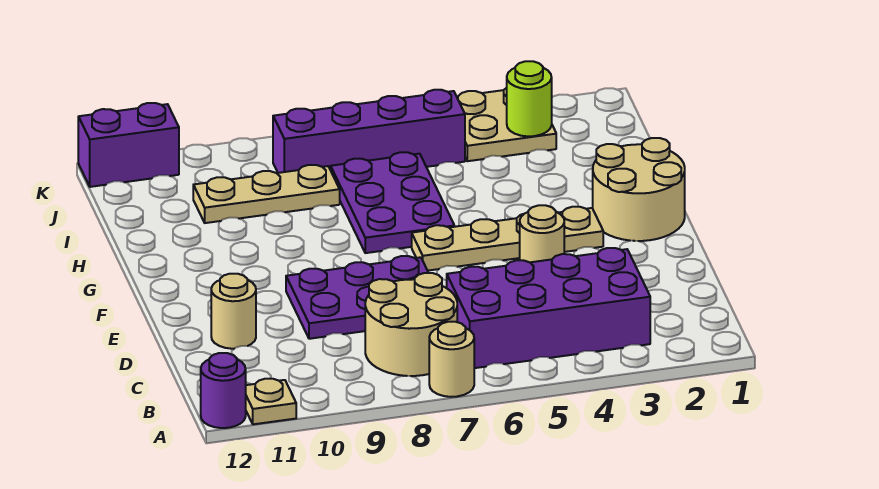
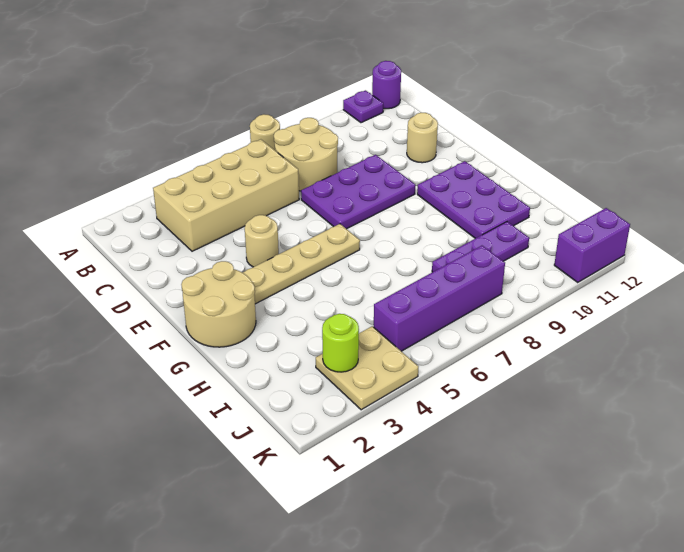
tan 1x1 plate [246,379,296,424] -> purple 1x1 plate [343,90,383,123]
purple 2x4 brick [447,248,650,368] -> tan 2x4 brick [153,139,299,251]
purple 2x3 plate [331,152,454,253] -> purple 2x3 plate moved to [417,161,530,238]
tan 1x3 plate [193,165,340,223] -> purple 1x3 plate [432,222,529,272]

